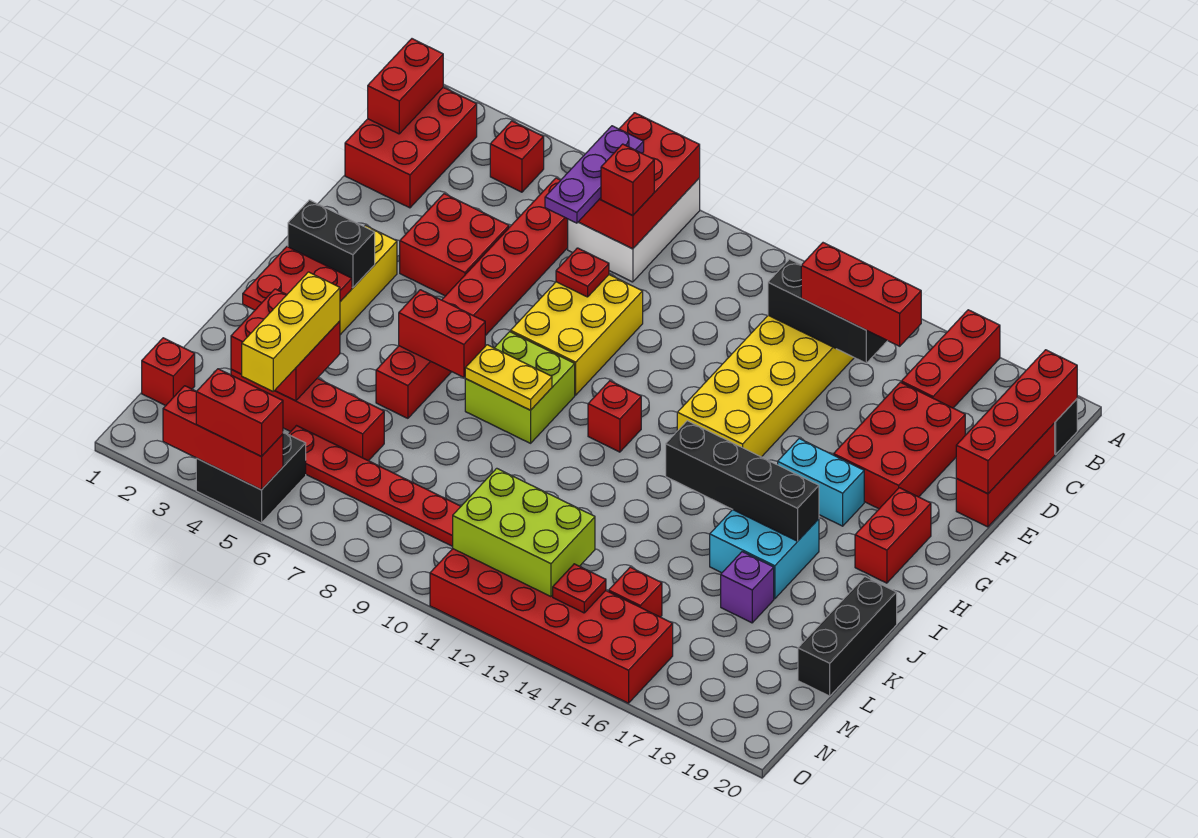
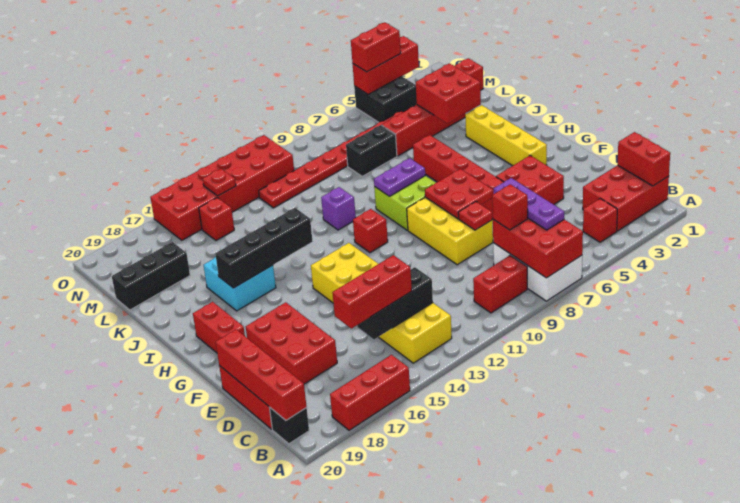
red 1x3 brick [901,310,1000,408] -> red 1x3 brick turned to [330,355,410,430]
red 2x3 brick [345,87,477,208] -> red 2x3 brick turned to [583,165,669,231]
cyan 1x2 brick [778,439,864,526] -> none
black 1x2 brick [288,200,375,288] -> black 1x2 brick moved to [346,125,397,176]
red 2x2 plate [243,247,352,310] -> red 2x2 plate moved to [425,169,493,219]
red 1x2 brick [399,290,485,377] -> red 1x2 brick moved to [473,255,527,313]
yellow 1x2 plate [465,345,552,410] -> purple 1x2 plate [374,158,425,196]
black 1x3 brick [798,577,897,696] -> black 1x3 brick turned to [112,242,190,310]
yellow 1x3 brick [241,272,340,391] -> none
purple 1x1 brick [721,552,774,623] -> purple 1x1 brick moved to [321,187,356,230]
lime 2x3 brick [453,468,595,597] -> none

